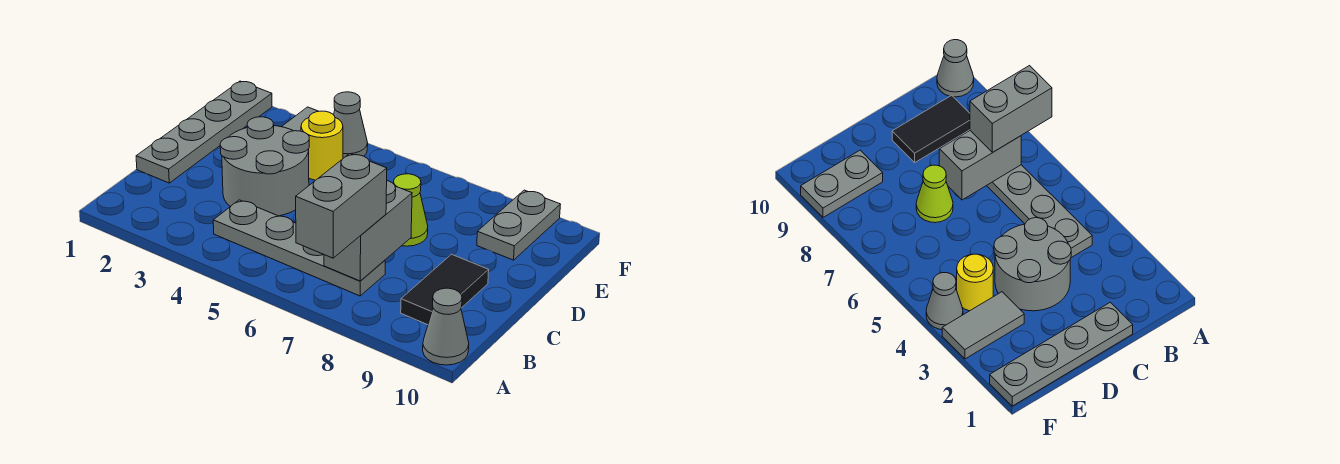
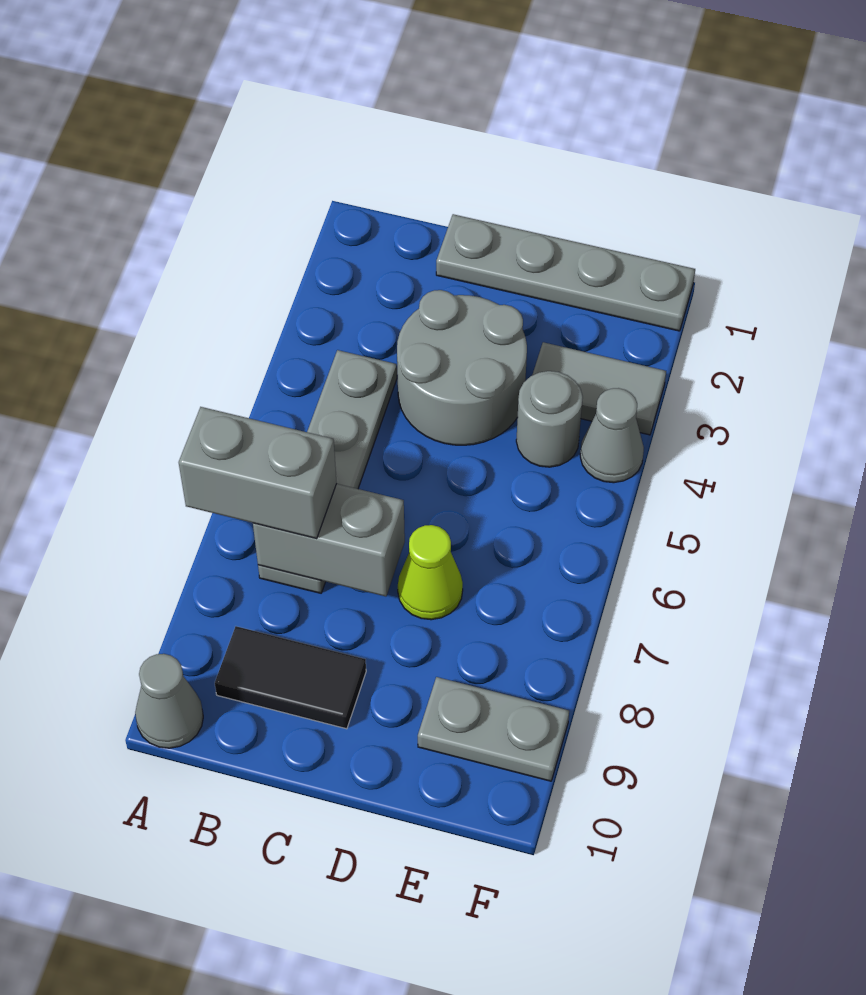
yellow 1x1 round brick [301,111,343,180] -> grey 1x1 round brick [516,371,583,467]

